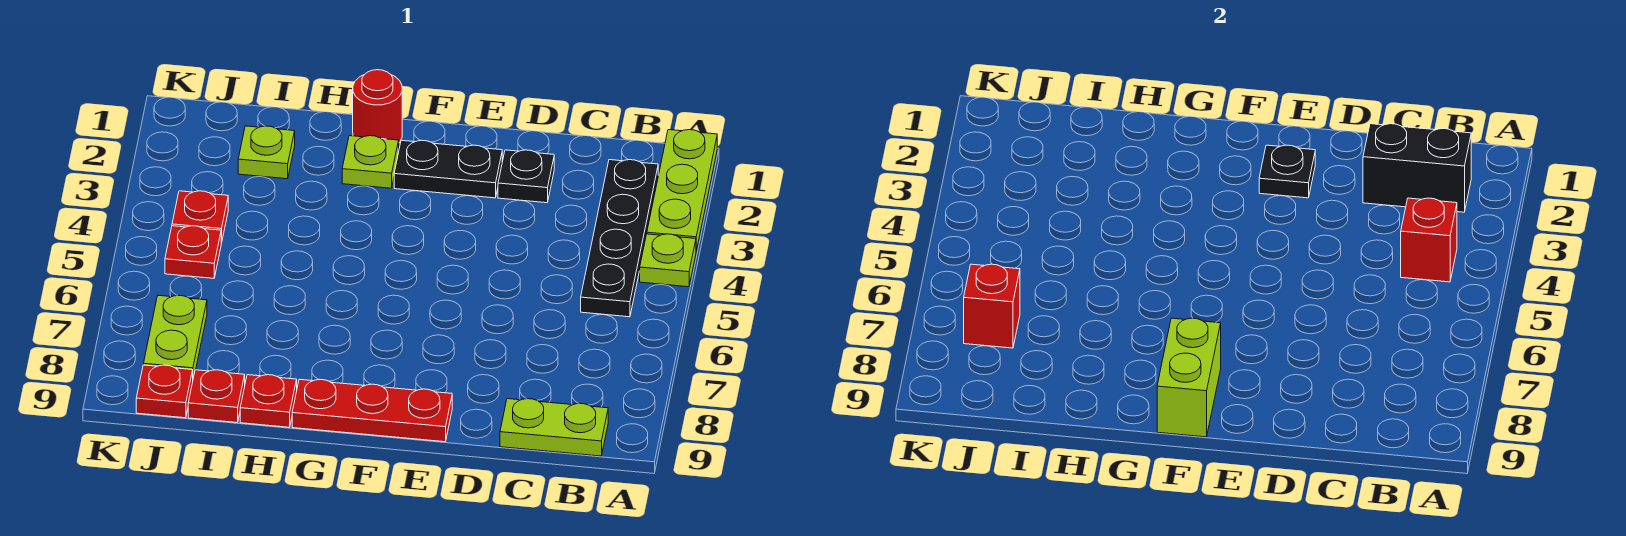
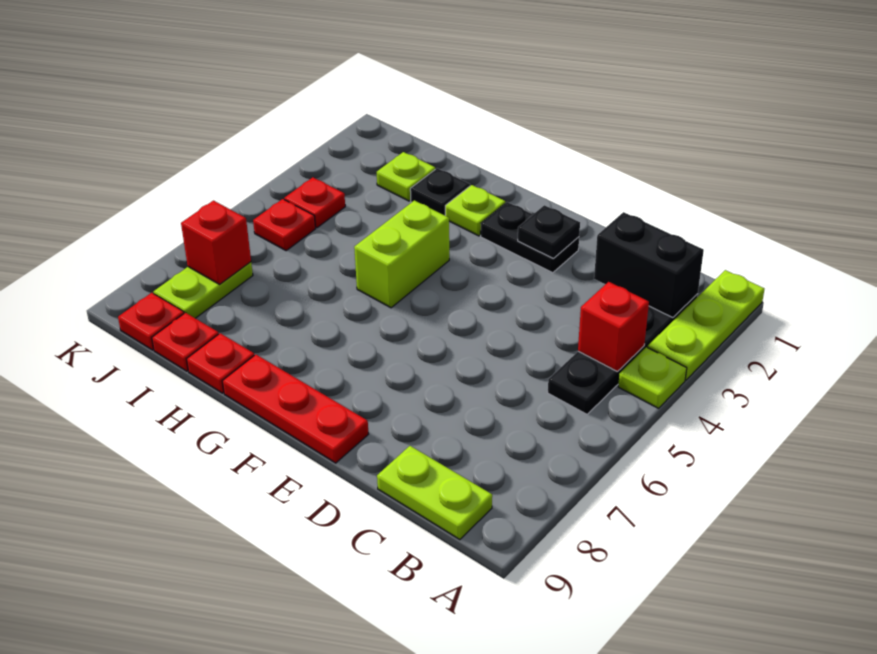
black 1x1 plate [498,150,554,203] -> black 1x1 plate moved to [410,168,470,215]
lime 1x2 brick [1157,318,1221,437] -> lime 1x2 brick moved to [354,200,449,308]
red 1x1 round brick [353,70,402,143] -> none

